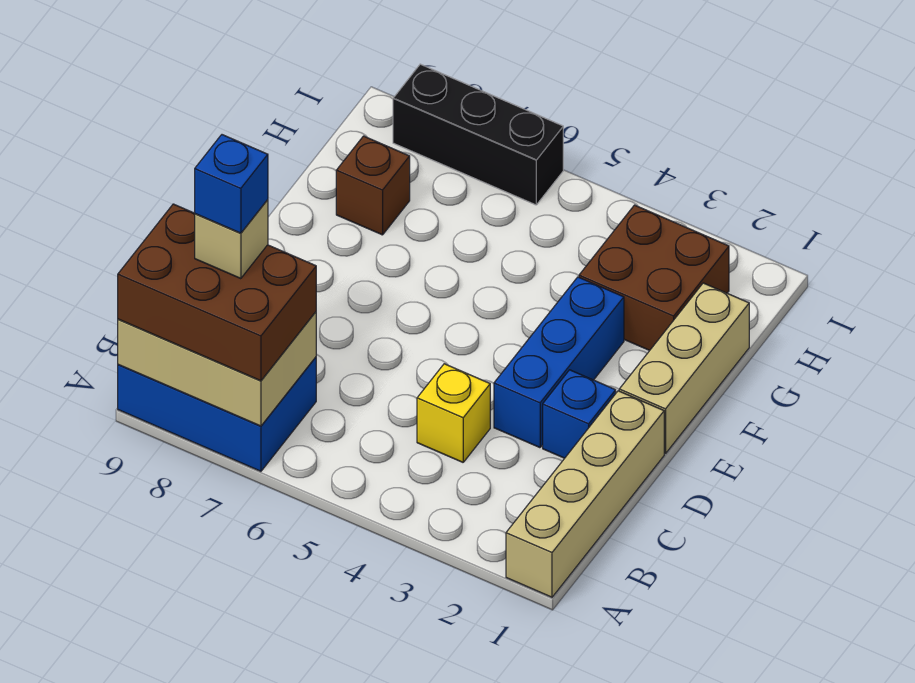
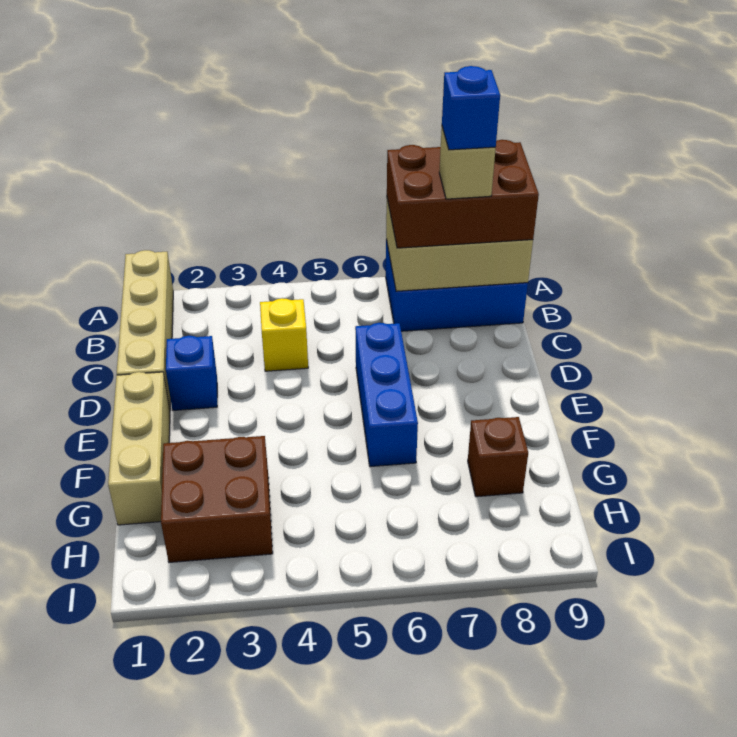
blue 1x3 brick [494,277,624,448] -> blue 1x3 brick moved to [355,323,418,467]
black 1x3 brick [393,64,563,205] -> none

